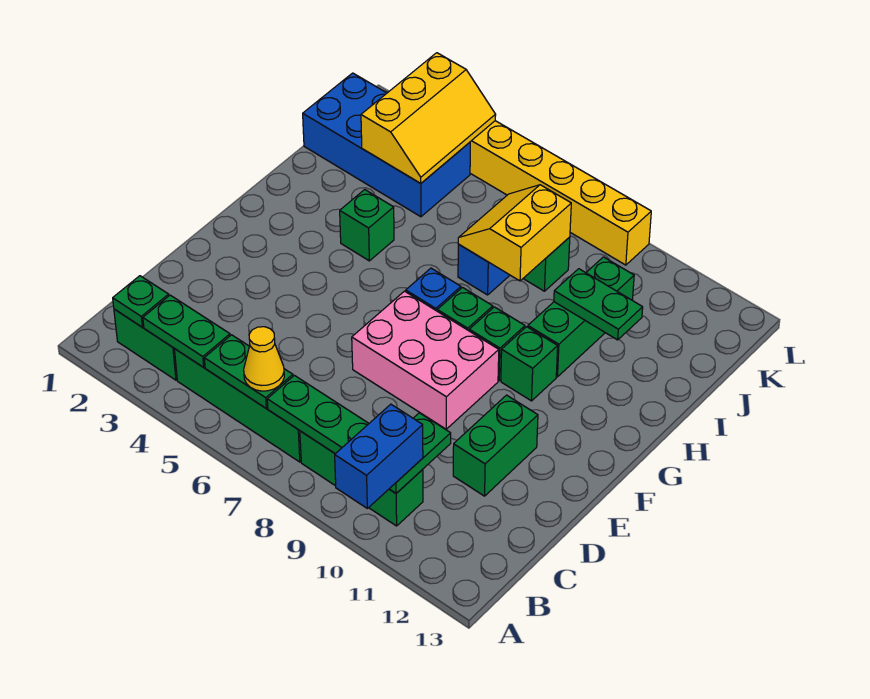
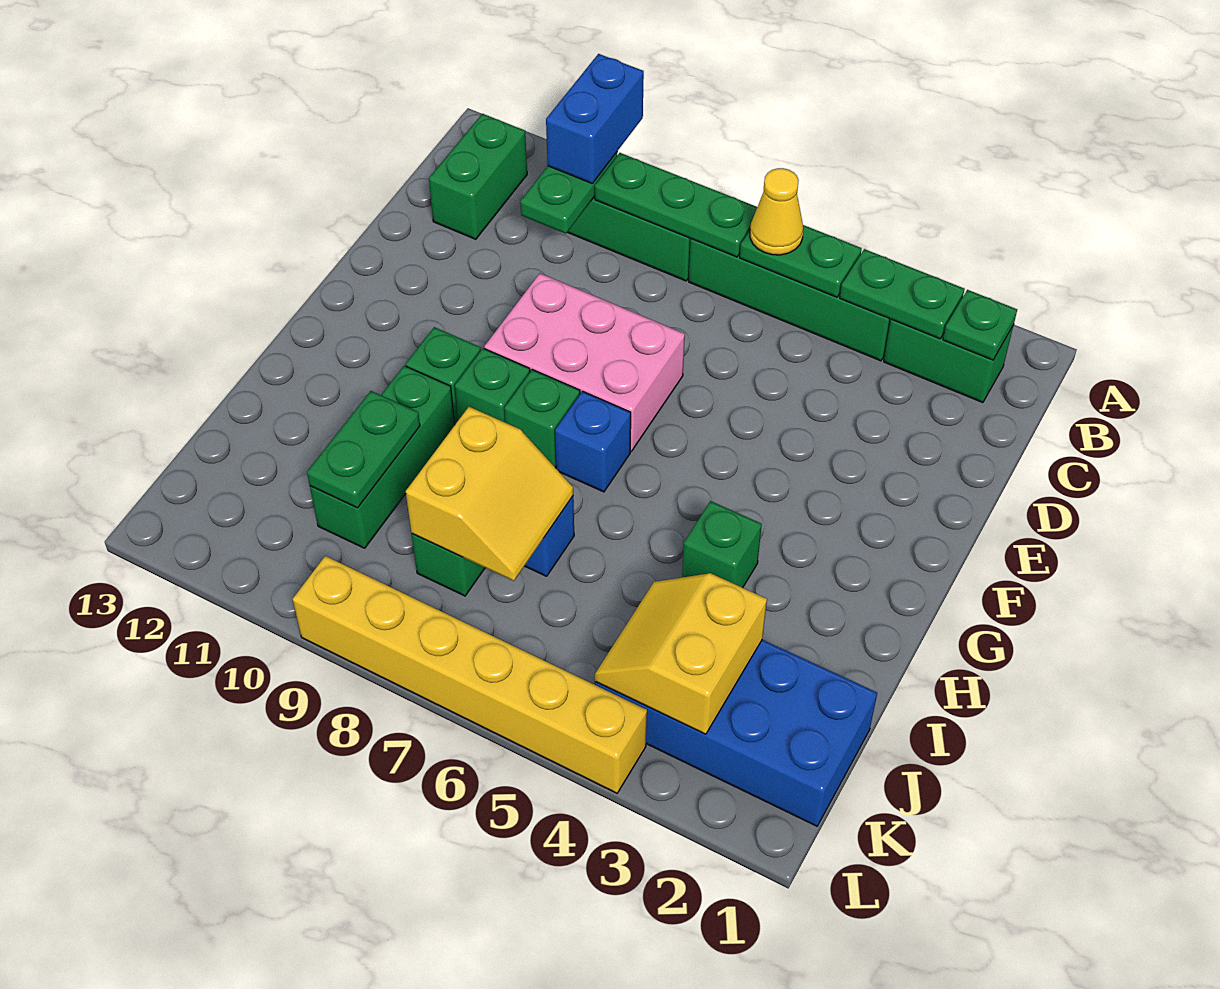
green 1x2 brick [453,395,538,496] -> green 1x2 brick moved to [429,114,527,239]
green 1x2 plate [554,269,643,340] -> green 1x2 plate turned to [307,391,420,508]
yellow 2x3 slope [361,53,496,184] -> yellow 2x2 slope [595,573,767,734]

